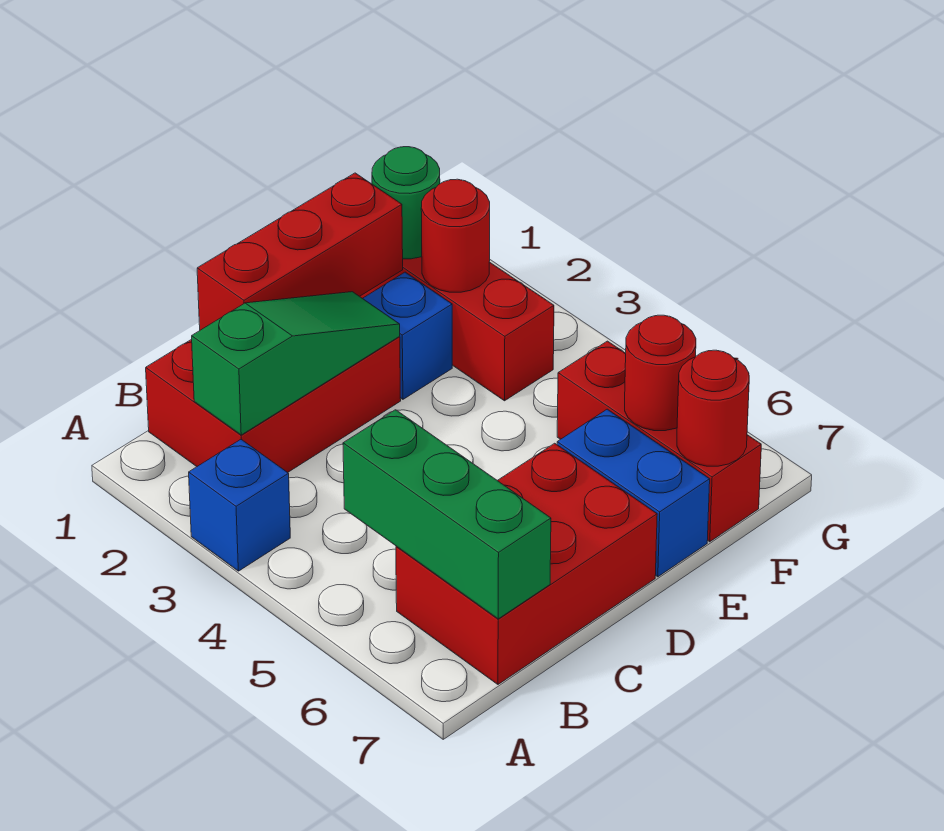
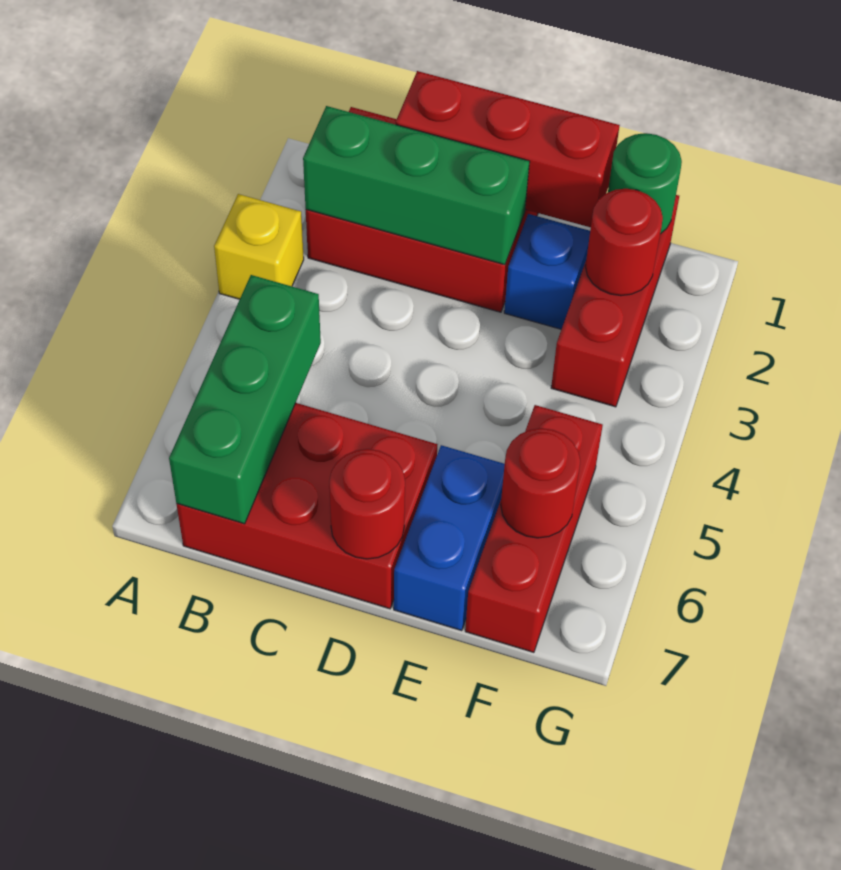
blue 1x1 brick [189,440,290,571] -> yellow 1x1 brick [214,194,304,299]
green 1x3 slope [192,292,400,435] -> green 1x3 brick [303,106,530,265]
red 1x1 round brick [677,350,749,466] -> red 1x1 round brick moved to [329,449,405,559]

